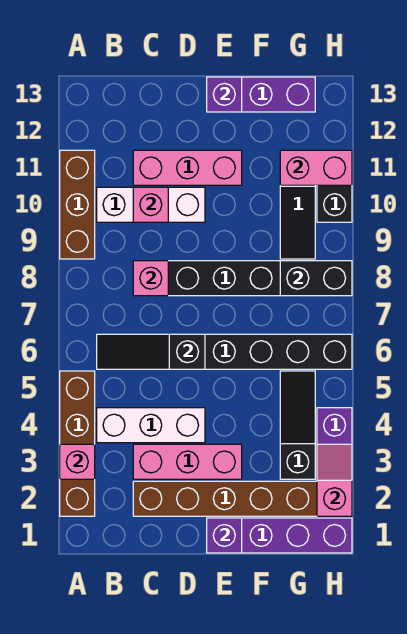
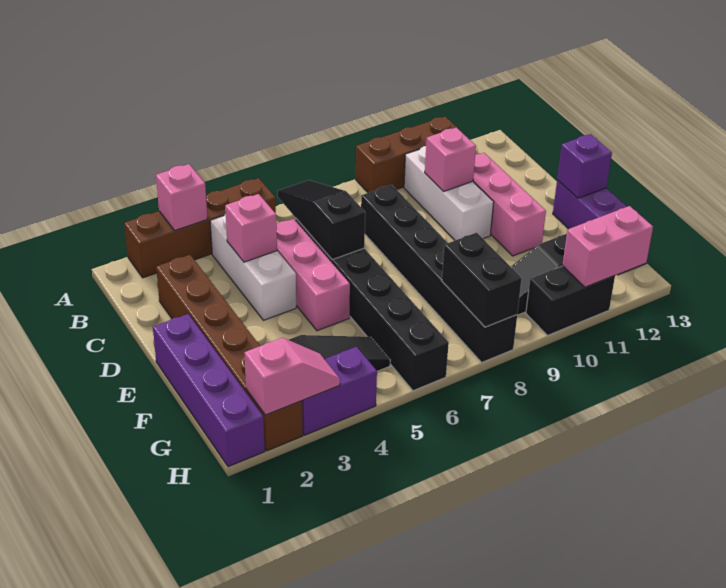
pink 1x3 brick [133,444,242,479] -> pink 1x3 brick moved to [277,219,350,331]
pink 1x1 brick [133,261,168,296] -> pink 1x1 brick moved to [225,194,277,262]
purple 1x1 brick [207,518,242,553] -> none
pink 1x2 brick [280,150,352,185] -> pink 1x2 brick turned to [562,206,653,287]

